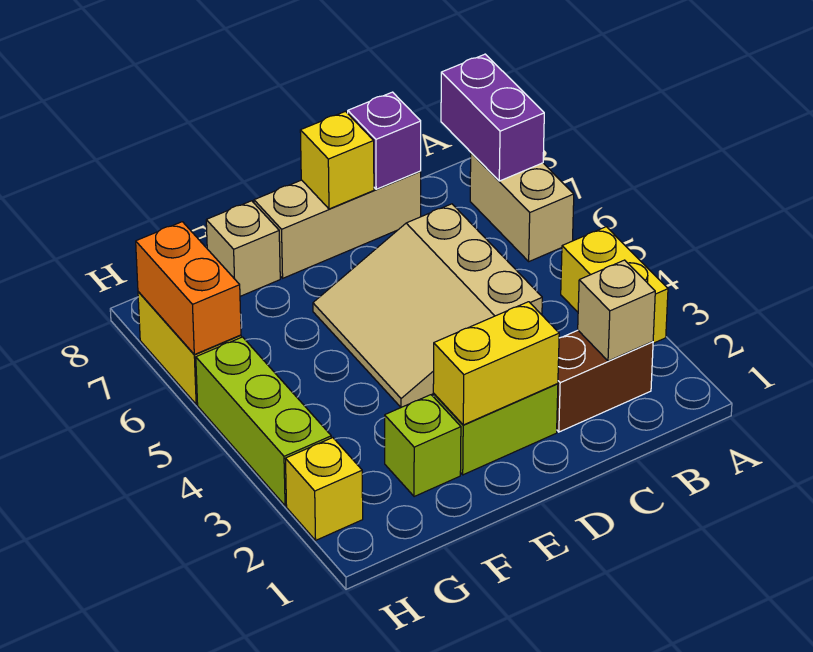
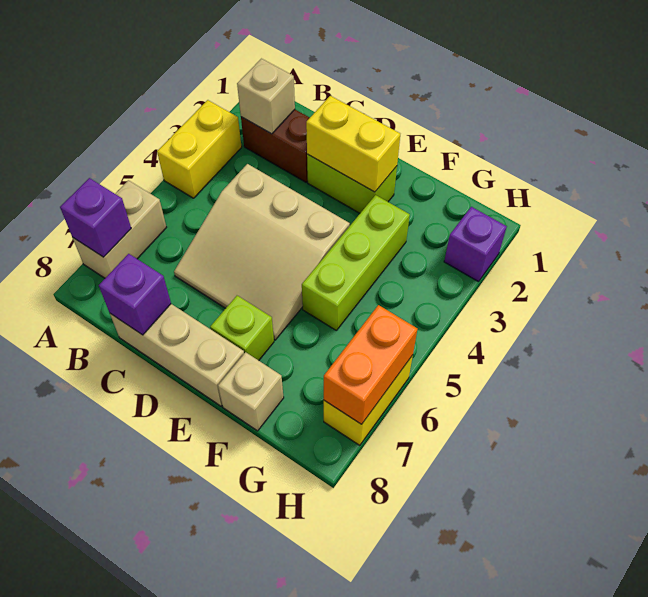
purple 1x2 brick [441,54,544,181] -> purple 1x1 brick [60,178,131,257]
tan 3x3 slope [313,204,542,407] -> tan 3x3 slope turned to [174,164,350,340]
yellow 1x1 brick [300,111,374,209] -> none
lime 1x1 brick [385,395,461,497] -> lime 1x1 brick moved to [210,296,274,360]
yellow 1x1 brick [285,438,363,540] -> purple 1x1 brick [444,207,507,282]
lime 1x3 brick [196,337,331,506] -> lime 1x3 brick moved to [302,195,410,330]

